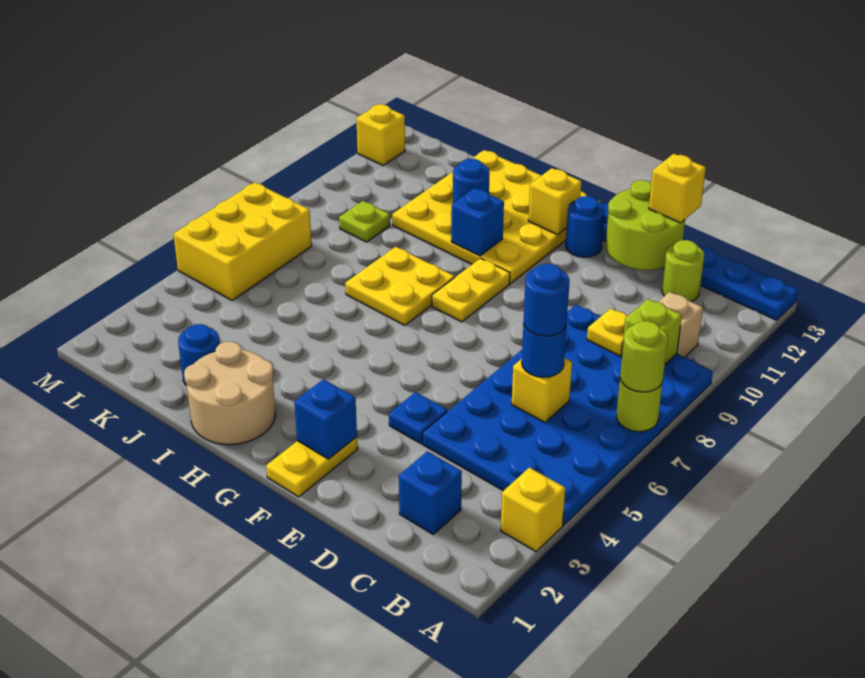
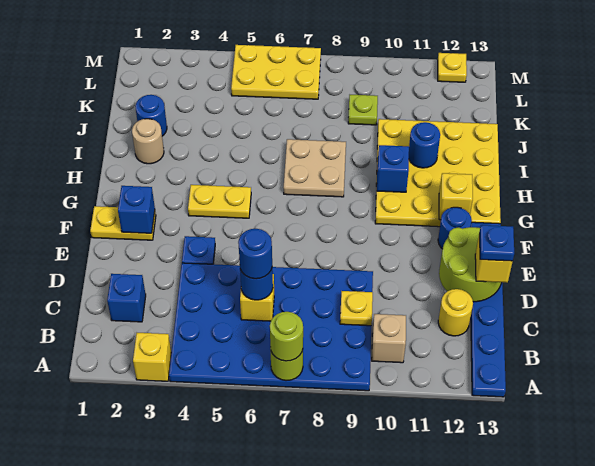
lime 1x1 brick [621,299,682,364] -> none
lime 1x1 round brick [662,240,704,302] -> yellow 1x1 round brick [438,289,473,336]
none -> blue 1x1 plate [480,225,514,261]
yellow 1x2 plate [432,258,510,322] -> yellow 1x2 plate moved to [188,185,251,218]
tan 2x2 round brick [184,342,276,445] -> tan 1x1 round brick [132,119,164,164]
yellow 2x2 plate [345,247,455,325] -> tan 2x2 plate [284,139,346,197]
yellow 2x3 brick [174,182,312,301] -> yellow 2x3 plate [231,45,321,99]
yellow 1x1 brick [356,104,405,165] -> yellow 1x1 plate [438,53,467,82]

